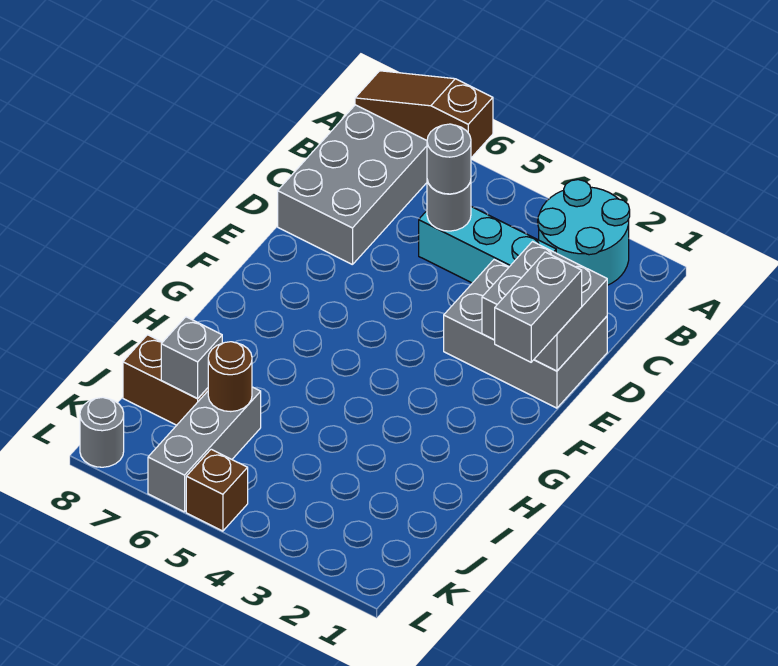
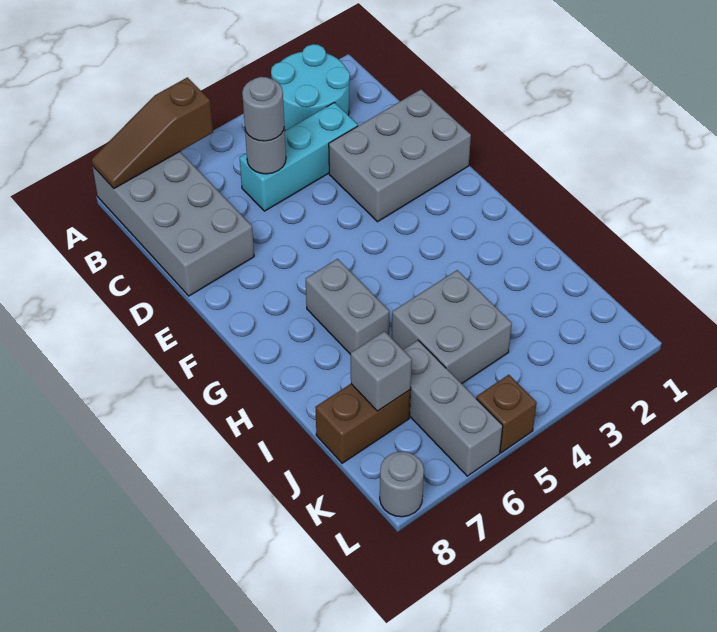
grey 2x2 brick [482,242,607,371] -> grey 2x2 brick moved to [392,270,512,384]
grey 1x2 brick [495,252,582,362] -> grey 1x2 brick moved to [306,259,389,355]
brown 1x1 round brick [208,342,252,412] -> none

